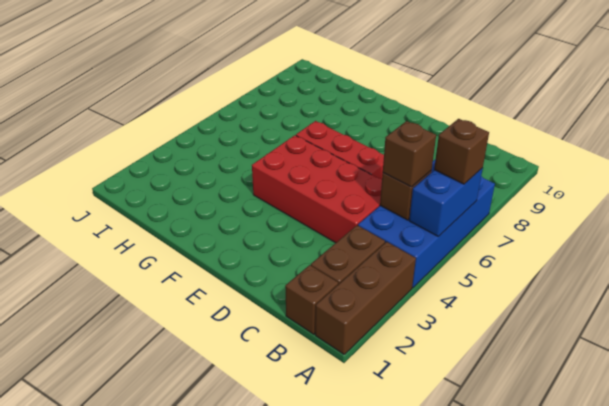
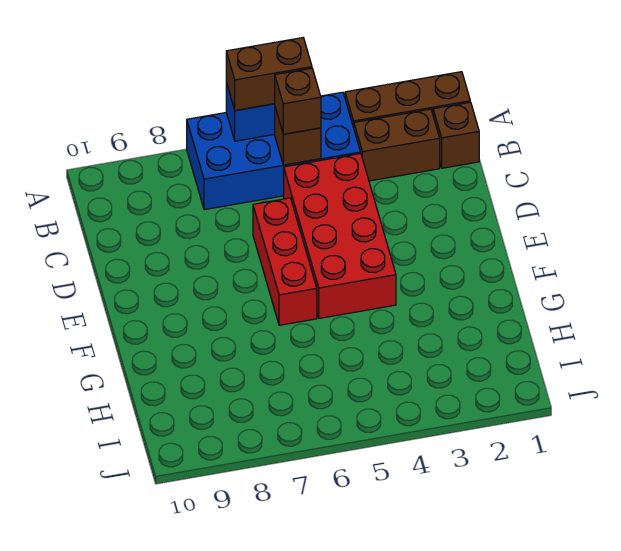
brown 1x1 brick [434,119,489,184] -> brown 1x2 brick [226,38,312,110]

